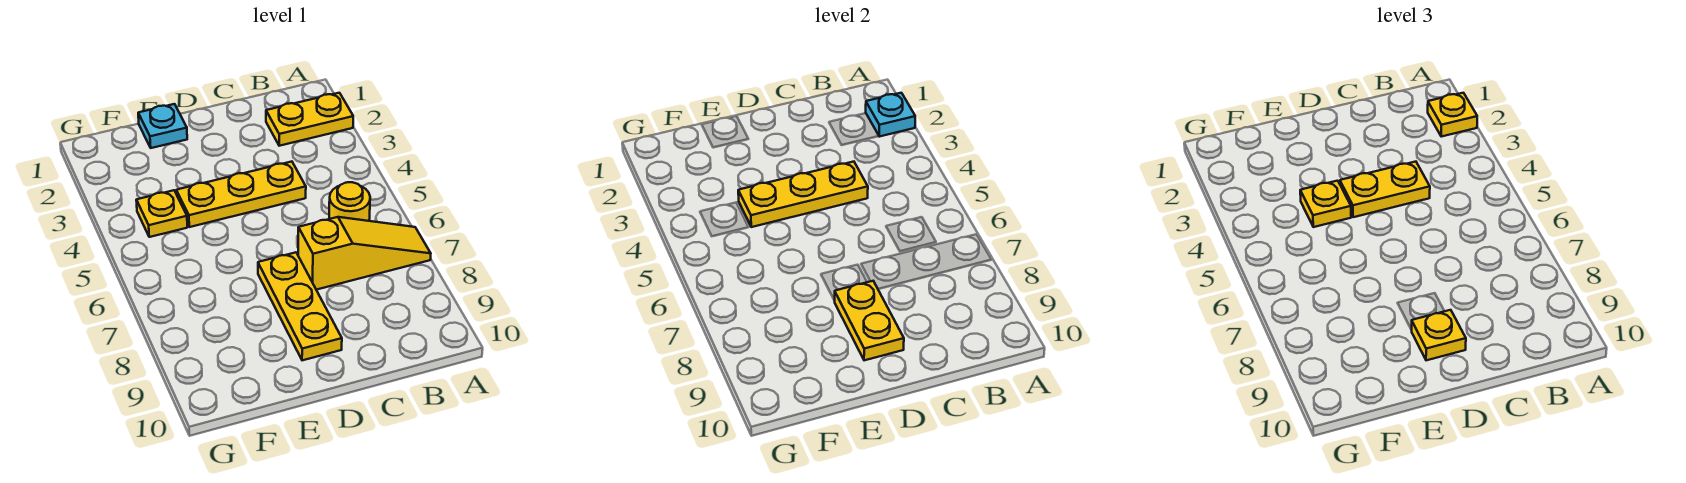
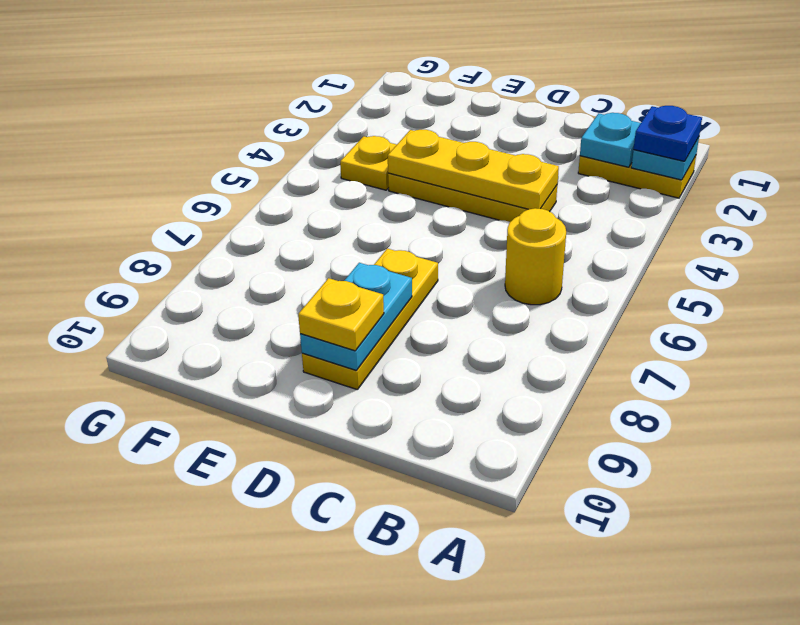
yellow 1x1 plate [1428,93,1477,137] -> blue 1x1 plate [634,106,702,161]
yellow 1x3 slope [298,217,431,290] -> none
yellow 1x2 plate [1340,162,1430,217] -> none
yellow 1x2 plate [834,281,904,360] -> cyan 1x2 plate [300,263,412,371]
cyan 1x1 plate [138,104,187,148] -> cyan 1x1 plate moved to [580,113,641,167]
yellow 1x1 plate [1300,181,1351,227] -> none

